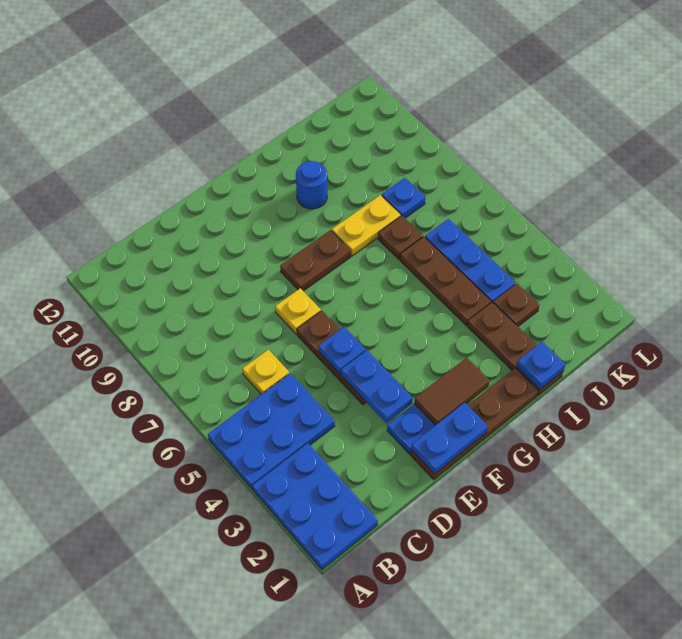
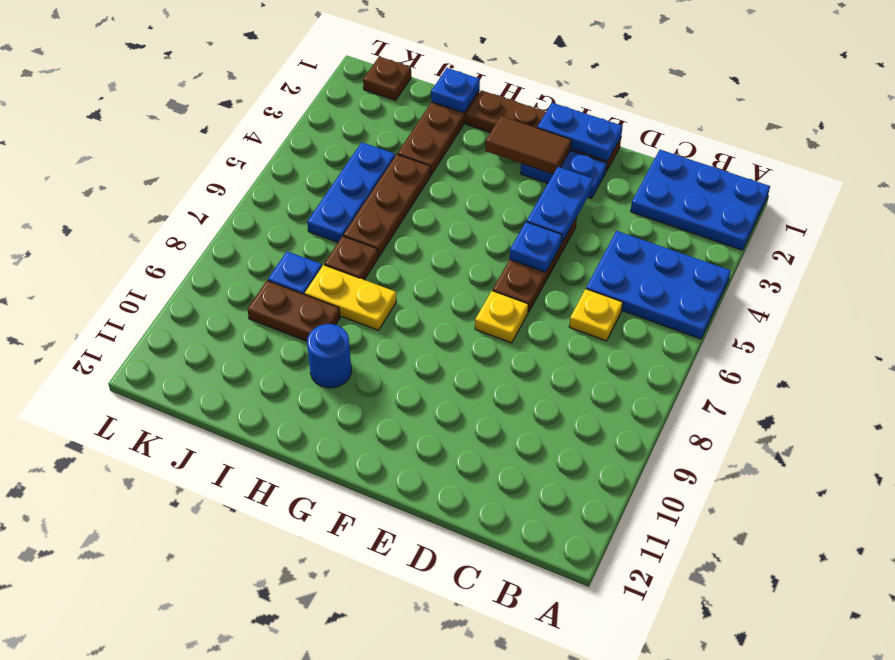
blue 2x3 plate [253,443,378,570] -> blue 2x3 plate turned to [631,150,770,250]
brown 1x2 plate [280,230,351,291] -> brown 1x2 plate moved to [247,281,340,341]
brown 1x1 plate [493,284,540,326] -> brown 1x1 plate moved to [363,57,411,100]

